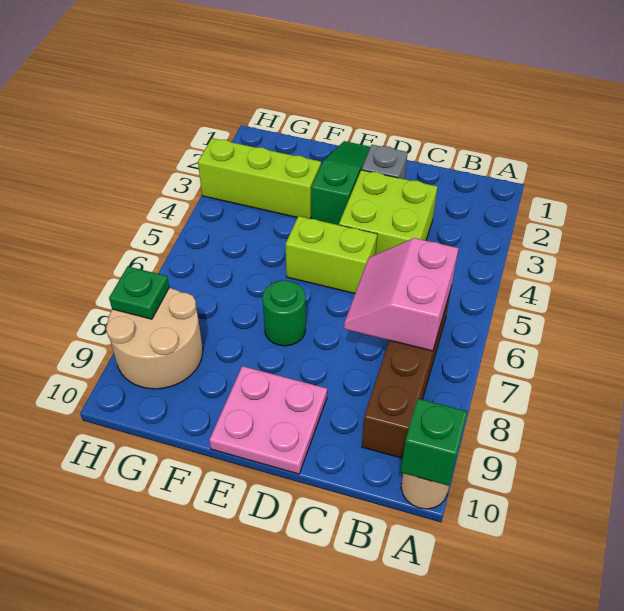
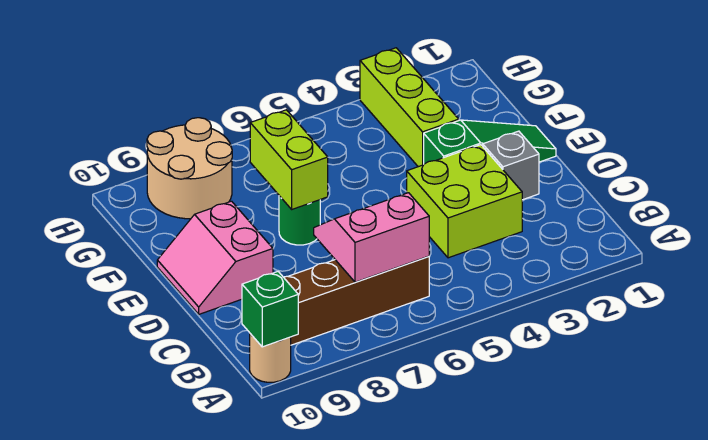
lime 1x2 brick [286,216,377,294] -> lime 1x2 brick moved to [250,110,328,209]
pink 2x2 plate [209,366,327,474] -> pink 2x2 slope [157,201,273,314]
green 1x1 plate [109,266,169,319] -> none

